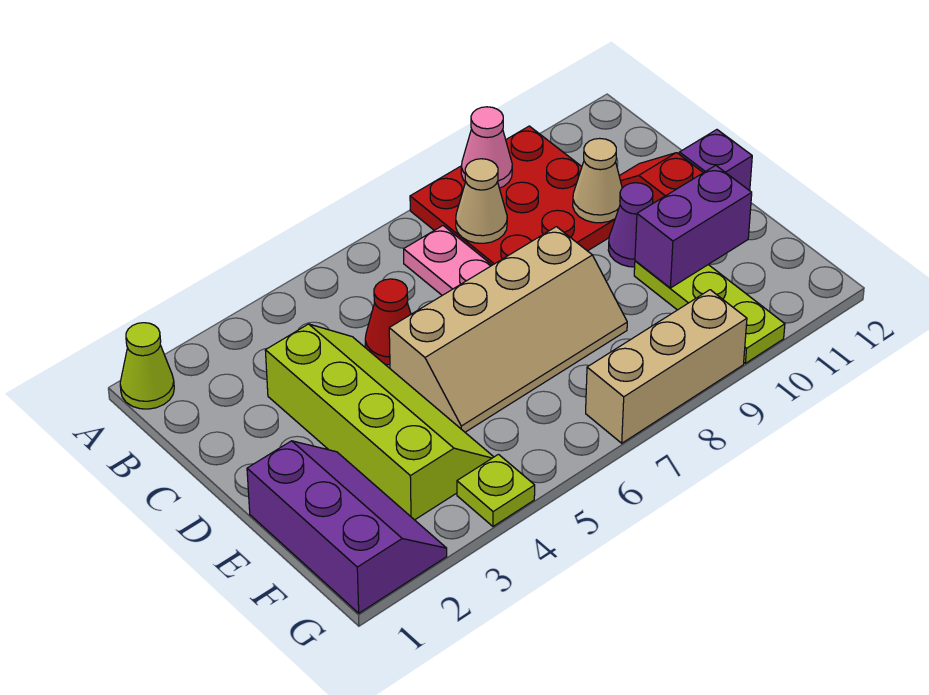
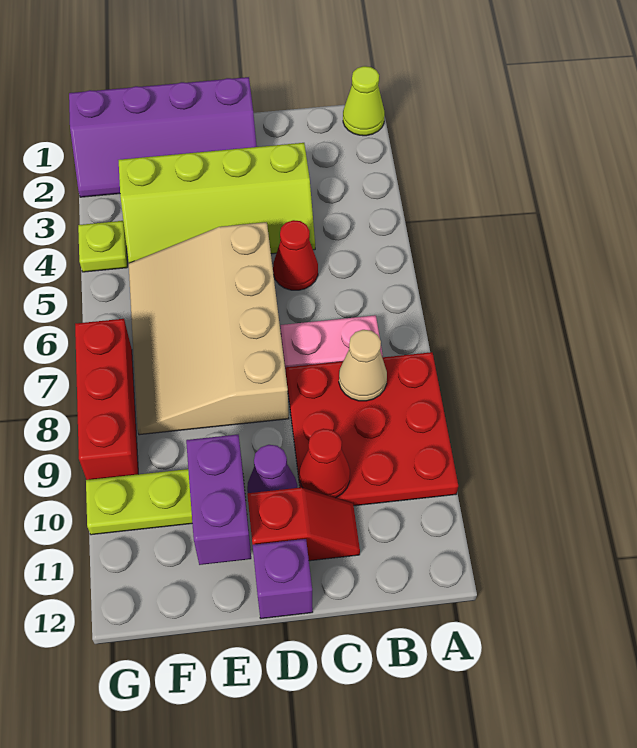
pink 1x1 cone [461,107,512,188] -> none
tan 1x1 cone [573,138,622,223] -> red 1x1 cone [300,429,350,498]
tan 2x4 slope [389,227,627,432] -> tan 3x4 slope [129,222,289,435]
purple 2x3 slope [247,441,447,613] -> purple 2x4 slope [69,77,257,197]
tan 1x3 brick [586,290,747,443] -> red 1x3 brick [75,319,138,480]

